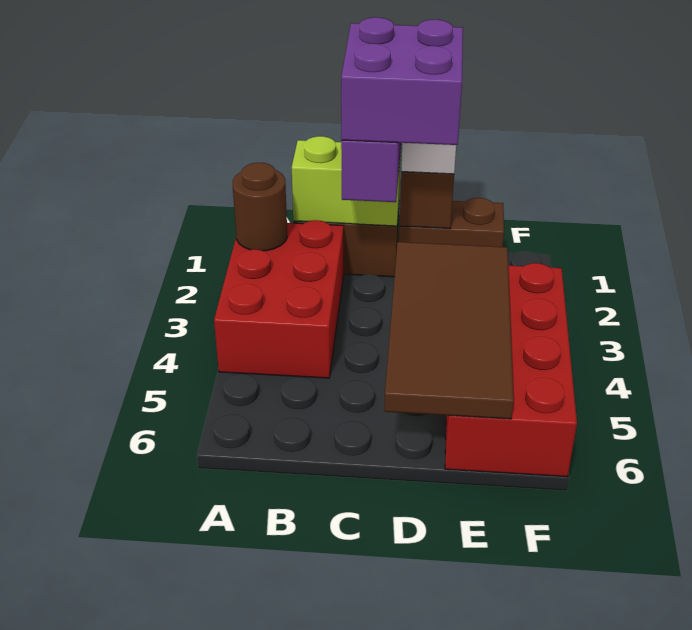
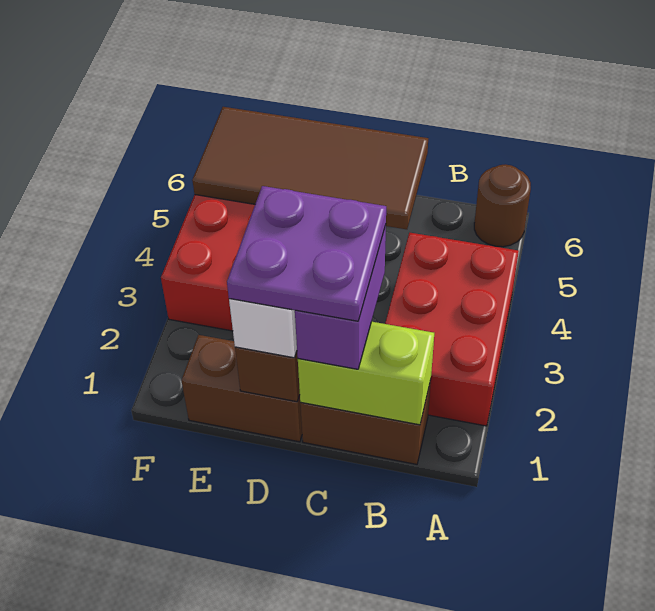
brown 1x1 round brick [233,163,287,251] -> brown 1x1 round brick moved to [474,164,531,247]
purple 2x2 brick [341,17,463,145] -> purple 2x2 plate [227,186,386,321]
brown 2x4 tile [384,242,514,419] -> brown 2x4 tile turned to [192,107,428,229]

